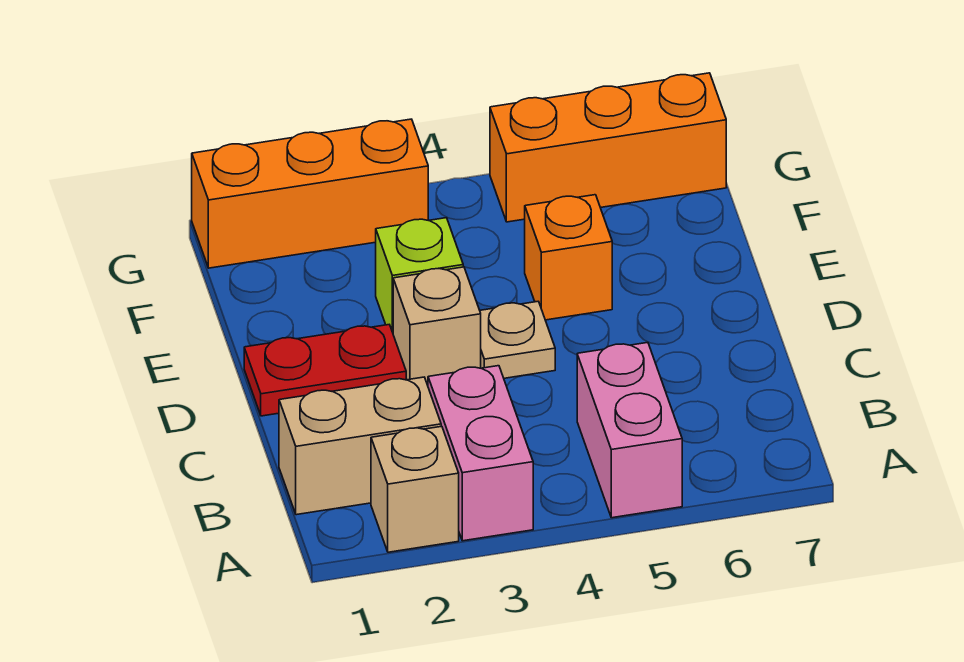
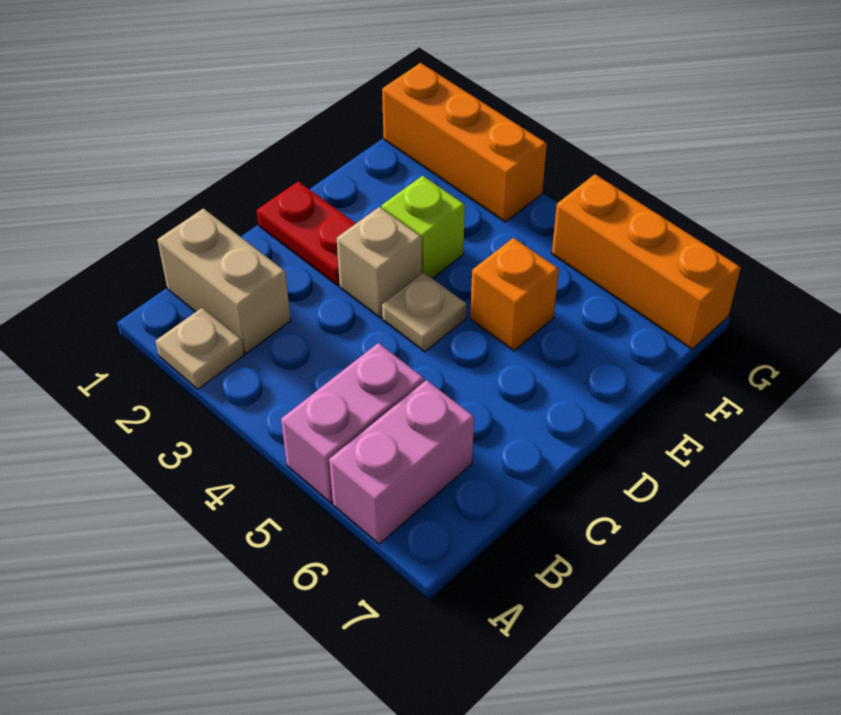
tan 1x1 brick [371,426,459,552] -> tan 1x1 plate [156,308,244,389]
pink 1x2 brick [428,366,533,541] -> pink 1x2 brick moved to [329,380,474,544]

